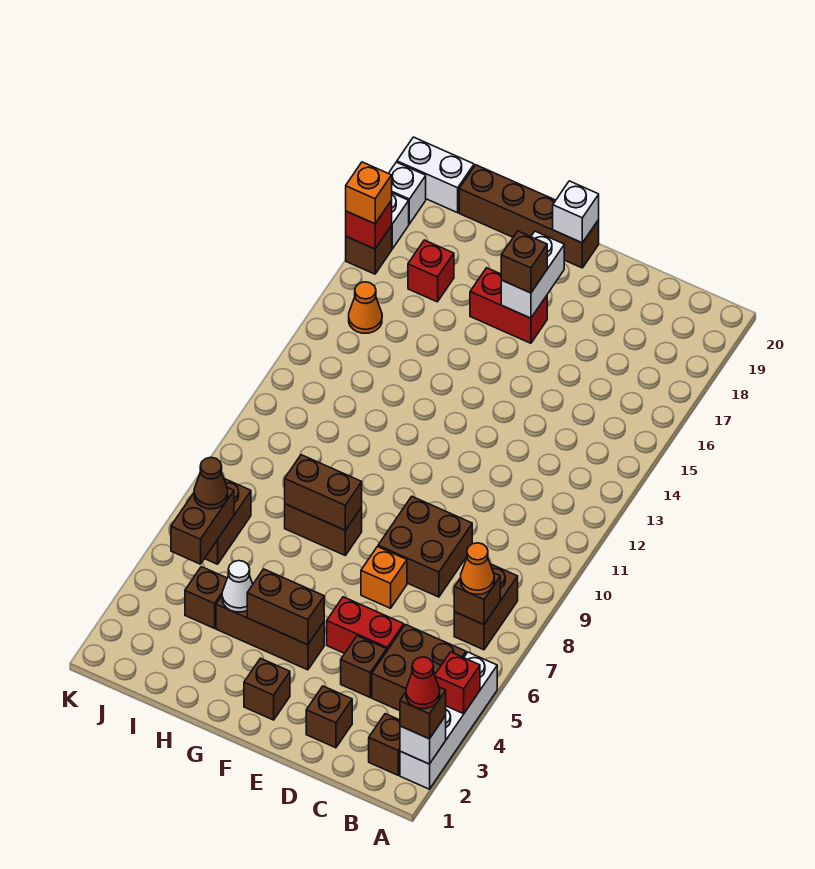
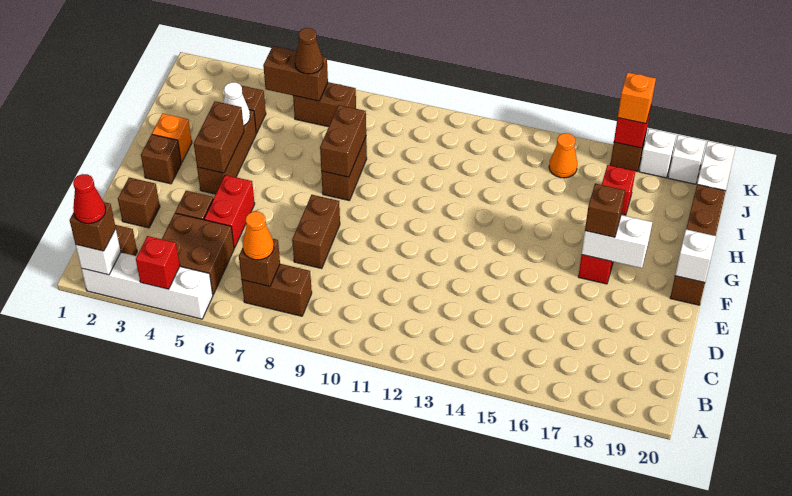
brown 2x2 brick [378,497,472,597] -> brown 1x2 brick [292,195,340,269]
orange 1x1 brick [361,547,407,608] -> orange 1x1 brick moved to [152,114,192,163]

